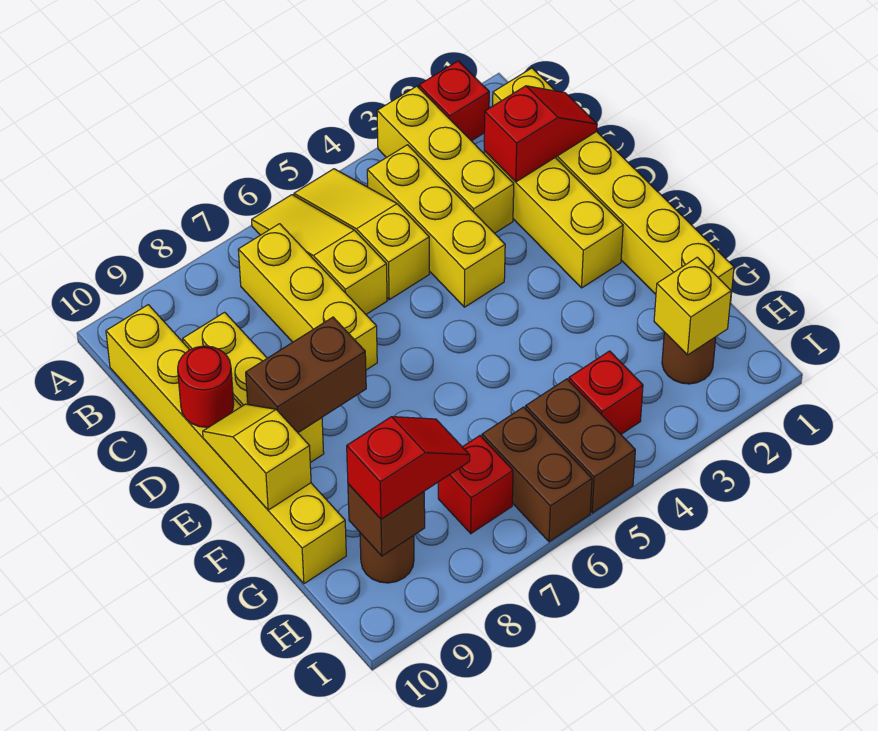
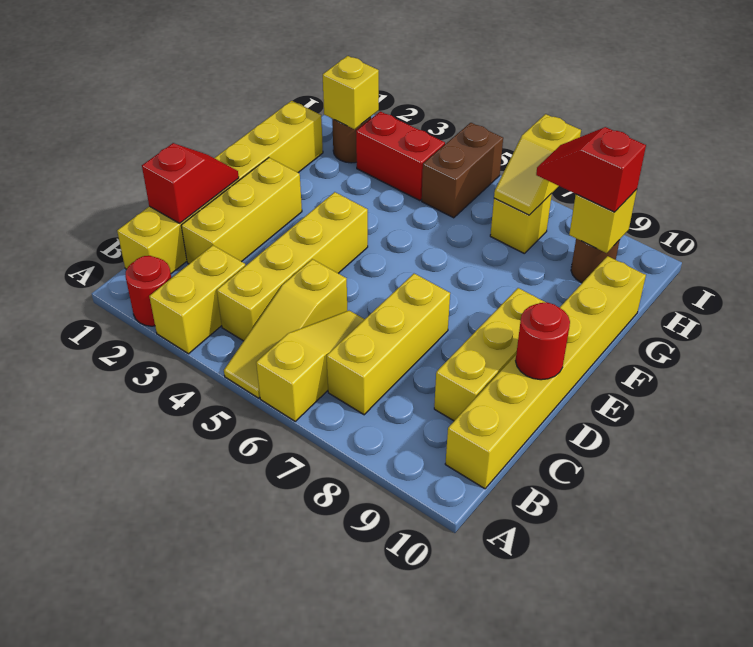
red 1x1 brick [419,61,489,141] -> red 1x1 round brick [125,256,171,326]
yellow 1x3 brick [377,86,514,233] -> yellow 1x2 brick [149,245,245,354]
yellow 1x3 slope [252,195,387,314] -> yellow 1x3 slope turned to [256,311,365,421]
yellow 1x3 brick [367,145,505,307] -> yellow 1x4 brick [217,192,368,341]
red 1x2 slope [484,86,597,182] -> red 1x2 slope turned to [142,143,239,223]
brown 1x2 brick [246,317,366,432] -> none
yellow 1x2 slope [203,404,311,510] -> yellow 1x2 slope moved to [494,114,581,215]
red 1x1 brick [569,351,643,434] -> red 1x2 brick [356,111,445,201]
brown 1x2 brick [482,407,592,542] -> none
red 1x1 brick [438,436,513,534] -> yellow 1x1 brick [490,193,552,253]
brown 1x1 brick [348,484,425,556] -> yellow 1x1 brick [569,189,637,253]

